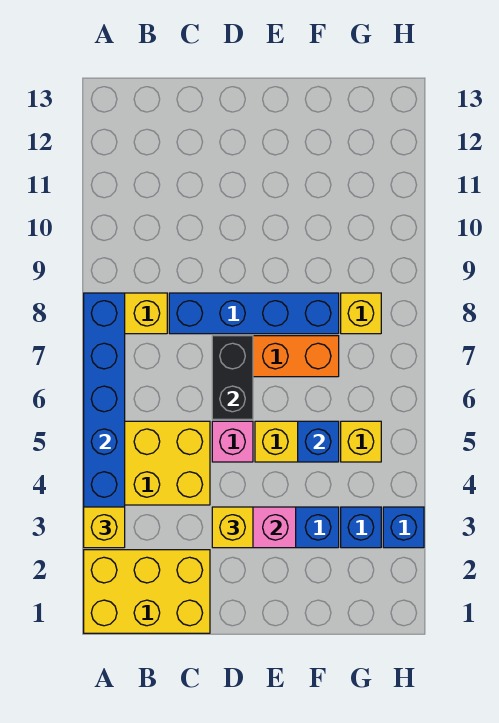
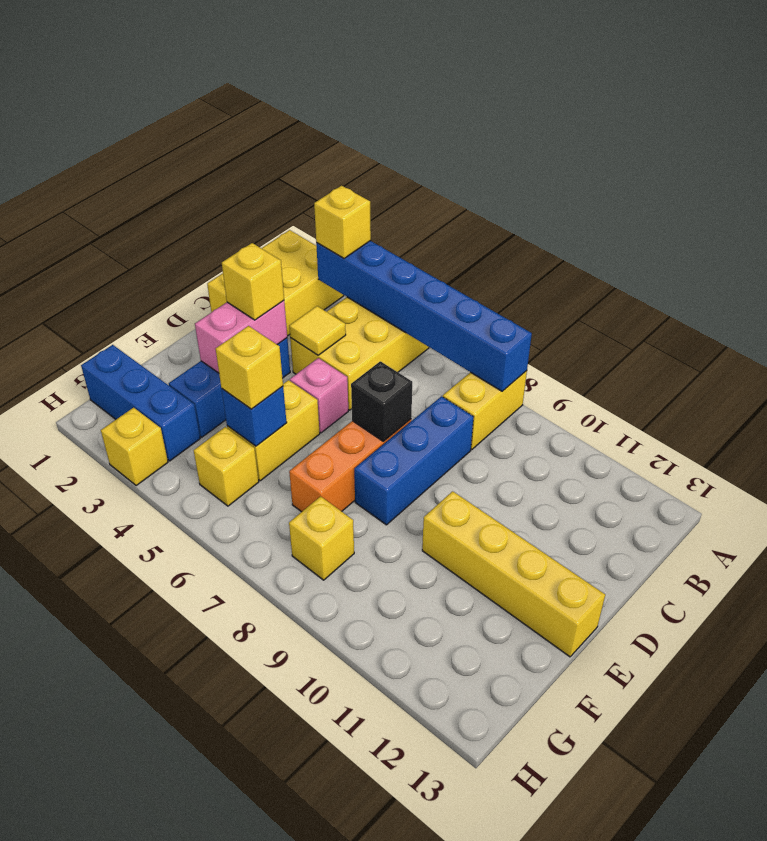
none -> yellow 1x1 tile [289,306,346,355]
blue 1x4 brick [169,293,339,334] -> blue 1x3 brick [354,396,473,525]
black 1x2 brick [212,336,253,419] -> black 1x1 brick [351,361,412,441]
none -> yellow 1x4 brick [422,491,605,657]
none -> yellow 1x1 brick [216,326,283,409]
blue 1x1 brick [341,507,381,548] -> blue 1x3 brick [81,345,200,461]
blue 1x1 brick [383,507,424,548] -> yellow 1x1 brick [101,408,168,486]

